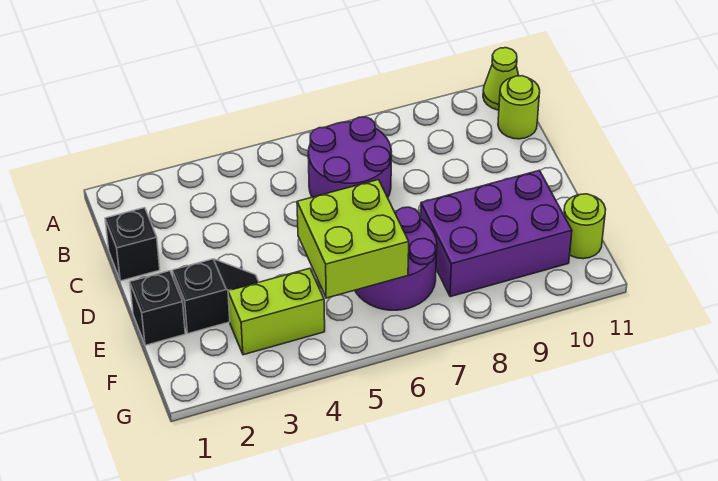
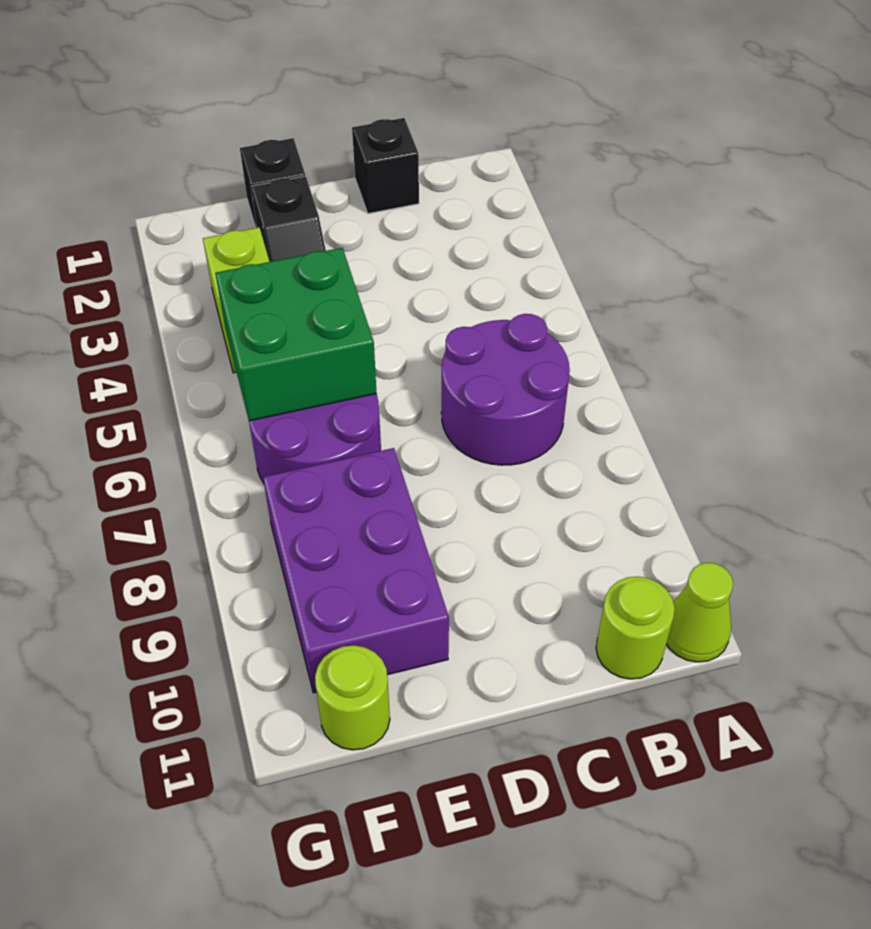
lime 2x2 brick [297,180,409,298] -> green 2x2 brick [215,248,377,421]

